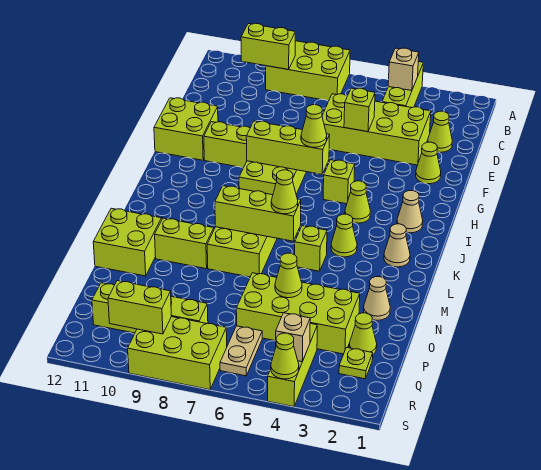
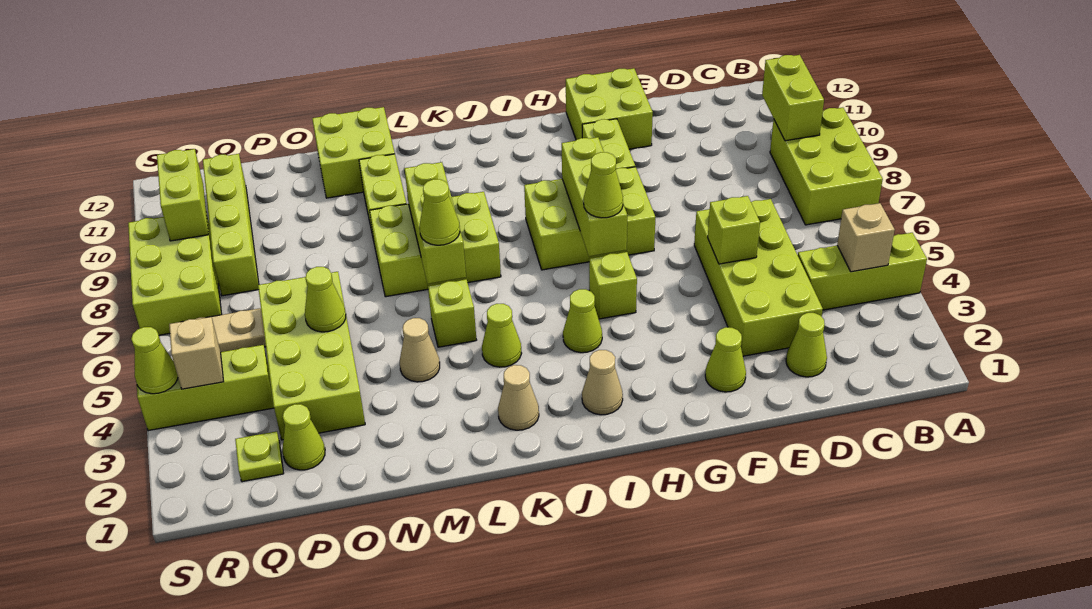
tan 1x1 cone [364,277,390,320] -> tan 1x1 cone moved to [400,318,440,382]

